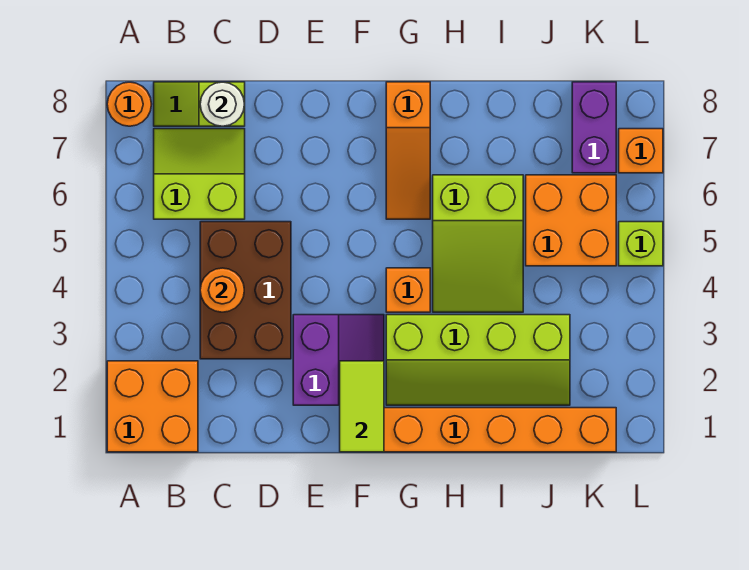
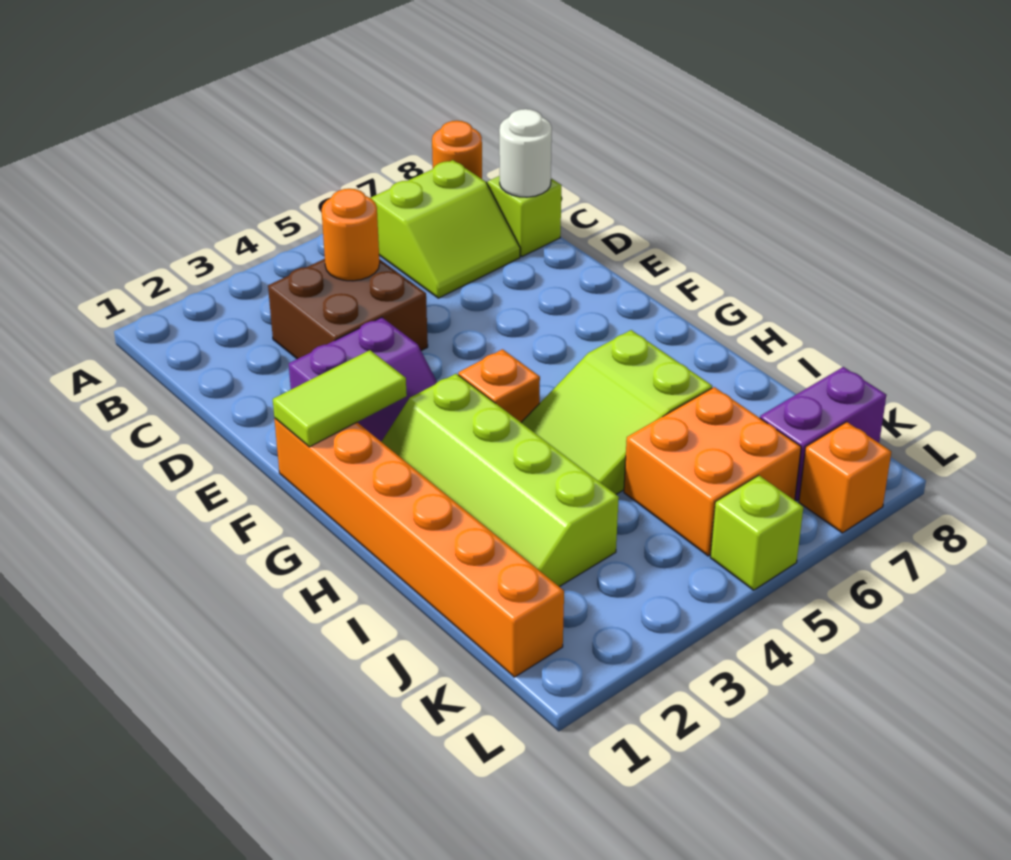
orange 2x2 brick [107,361,198,452] -> none
lime 2x2 slope [154,129,245,219] -> lime 2x2 slope turned to [371,160,520,298]
brown 2x3 brick [200,222,291,359] -> brown 2x2 brick [268,259,428,359]
orange 1x3 slope [386,82,430,219] -> none

